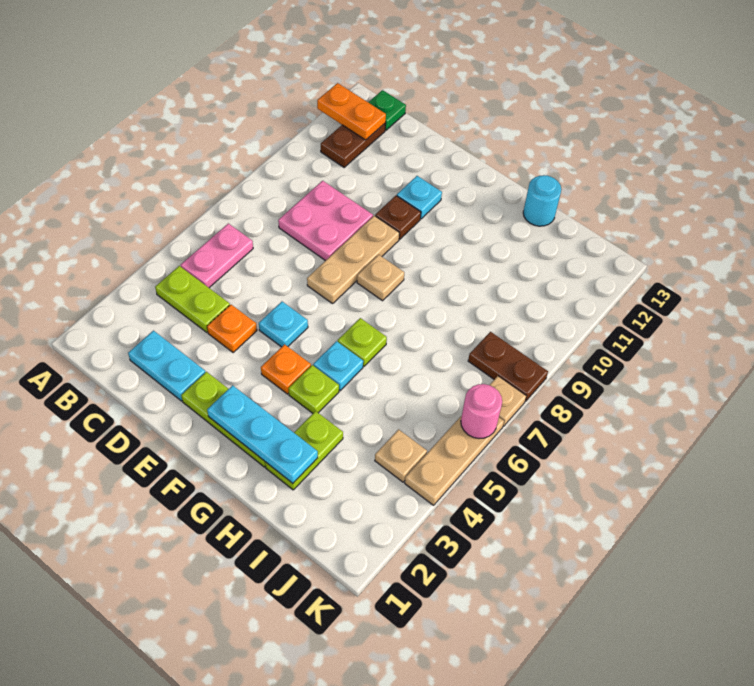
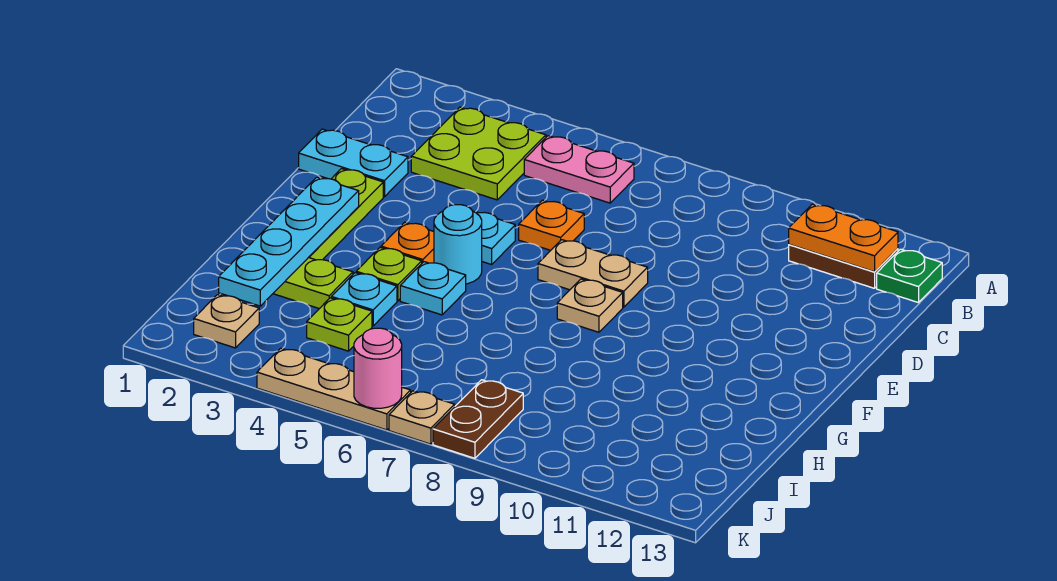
orange 1x2 plate [317,83,386,140] -> orange 1x2 plate turned to [789,204,898,272]
lime 1x2 plate [155,266,230,332] -> lime 2x2 plate [411,107,546,200]
cyan 1x2 plate [128,331,205,401] -> cyan 1x2 plate turned to [299,129,408,197]
pink 2x2 plate [278,181,373,261] -> none
orange 1x1 plate [207,305,257,352] -> orange 1x1 plate moved to [519,200,584,250]
tan 1x3 plate [307,216,399,304] -> tan 1x2 plate [538,240,648,307]
brown 1x1 plate [375,196,421,239] -> none
cyan 1x1 plate [397,176,442,219] -> cyan 1x1 plate moved to [331,273,397,326]
cyan 1x3 plate [207,385,318,483] -> cyan 1x4 plate [219,177,359,306]
lime 1x1 plate [338,318,387,366] -> lime 1x1 plate moved to [307,298,372,351]
cyan 1x1 round brick [523,175,561,226] -> cyan 1x1 round brick moved to [434,205,482,284]
tan 1x1 plate [375,429,427,482] -> tan 1x1 plate moved to [194,295,259,348]

